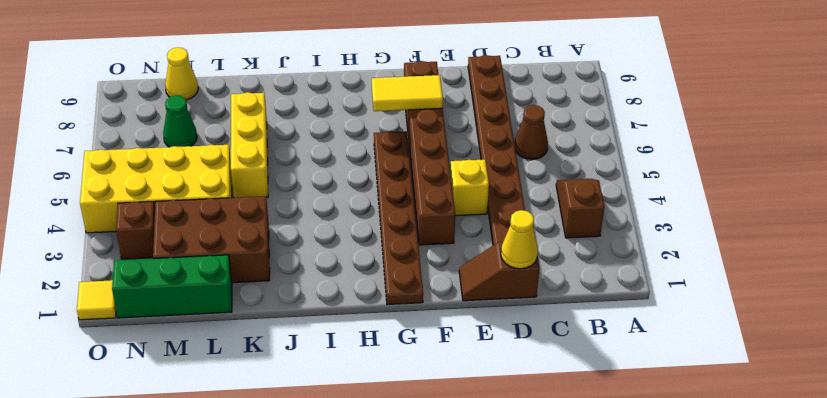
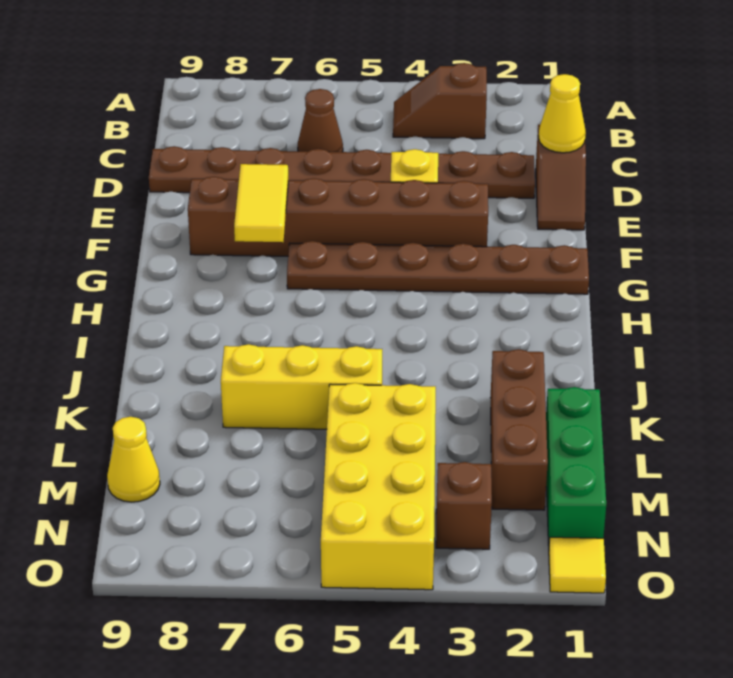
brown 2x3 brick [153,196,270,283] -> brown 1x3 brick [491,349,548,510]
green 1x1 cone [163,95,197,147] -> none

